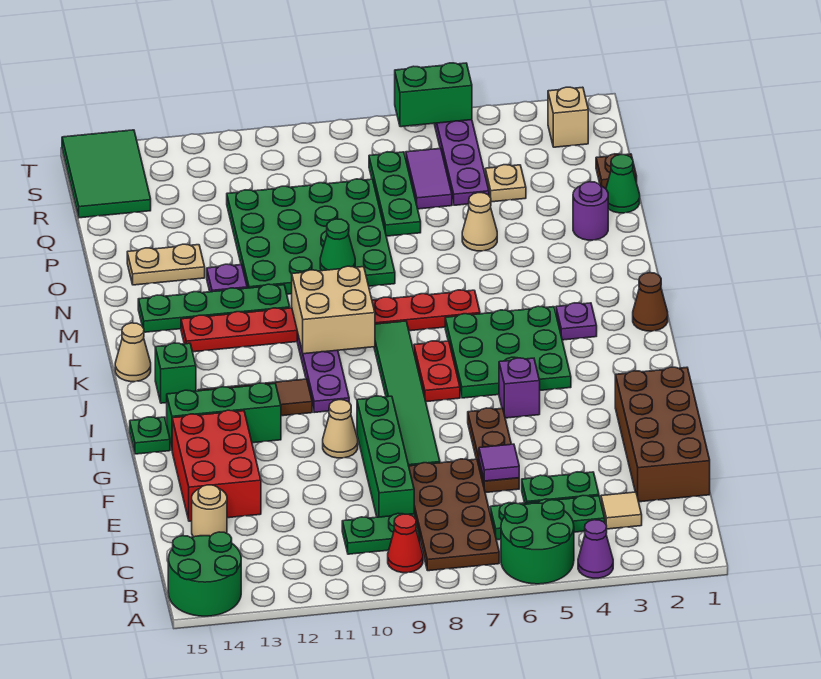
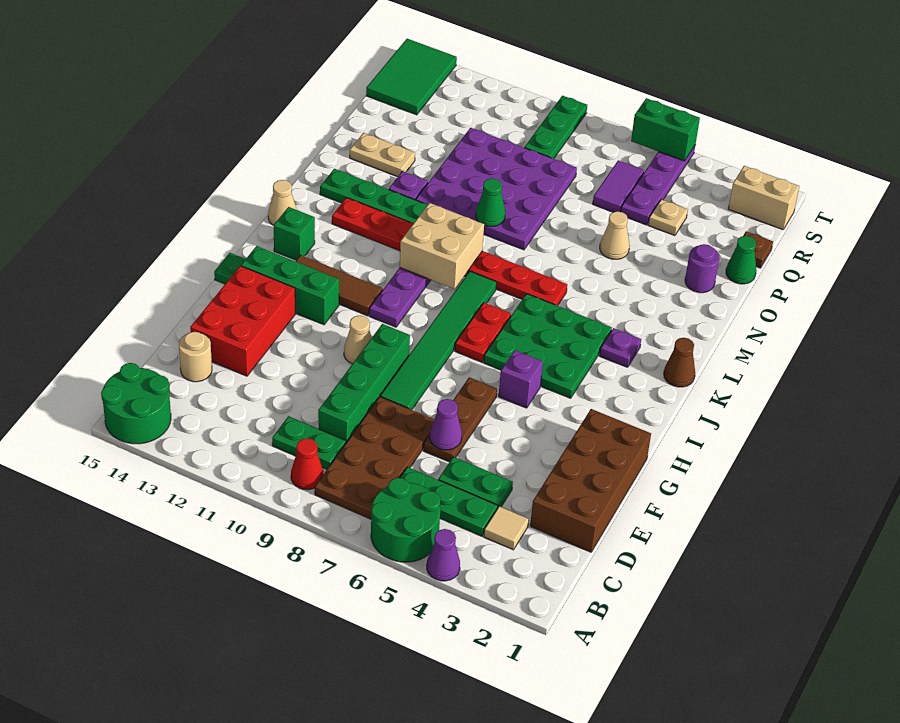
purple 1x1 tile [479,444,519,481] -> purple 1x1 cone [430,399,462,450]
green 4x4 plate [227,179,395,294] -> purple 4x4 plate [416,128,577,250]
green 1x3 plate [369,152,421,236] -> green 1x3 plate moved to [525,96,587,159]
tan 1x1 brick [548,87,588,147] -> tan 1x2 brick [728,166,799,230]

